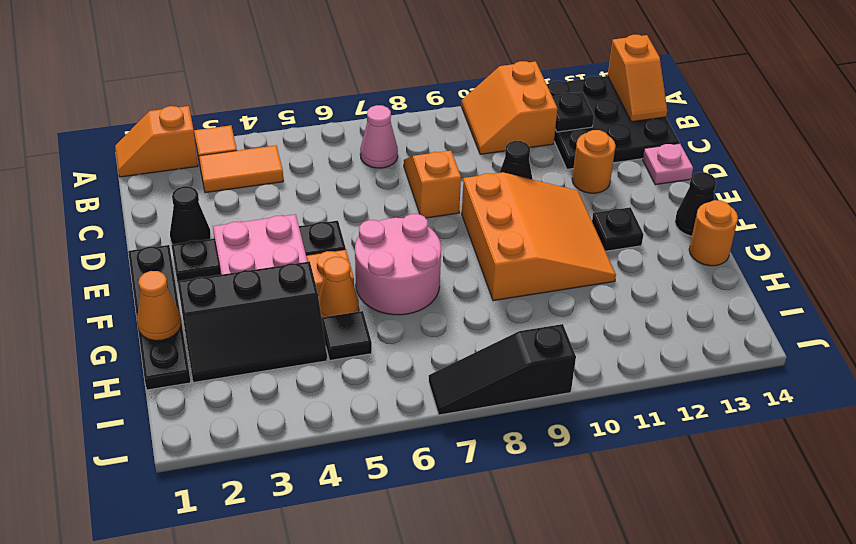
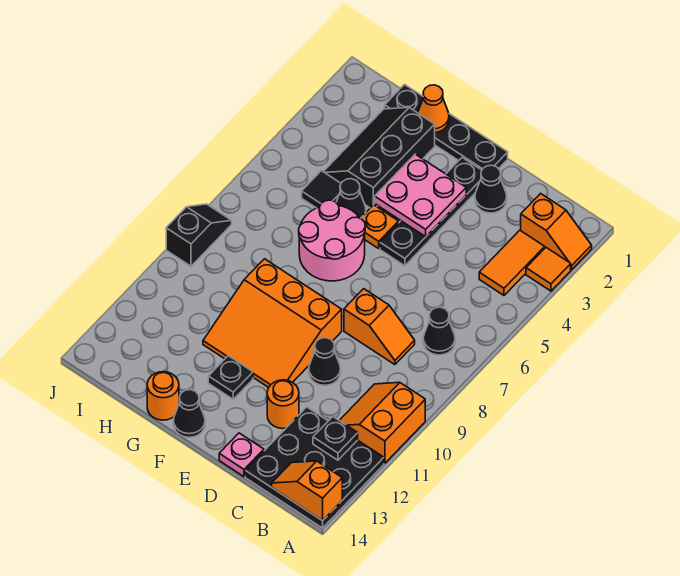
orange 1x2 slope [115,106,198,177] -> orange 1x2 slope turned to [521,194,592,269]
orange 2x2 slope [461,61,558,154] -> orange 2x2 slope turned to [339,382,425,463]
pink 1x1 cone [360,105,398,168] -> black 1x1 cone [423,307,455,355]
orange 1x1 cone [318,257,359,317] -> black 1x1 cone [336,179,366,218]
black 1x3 slope [429,324,576,415] -> black 1x2 slope [166,204,232,266]

